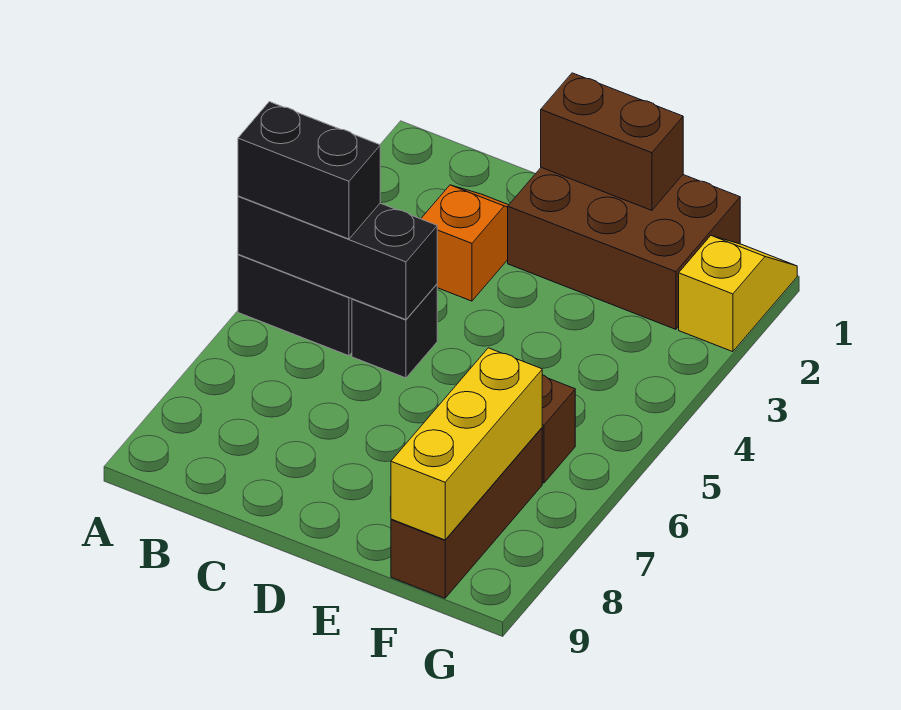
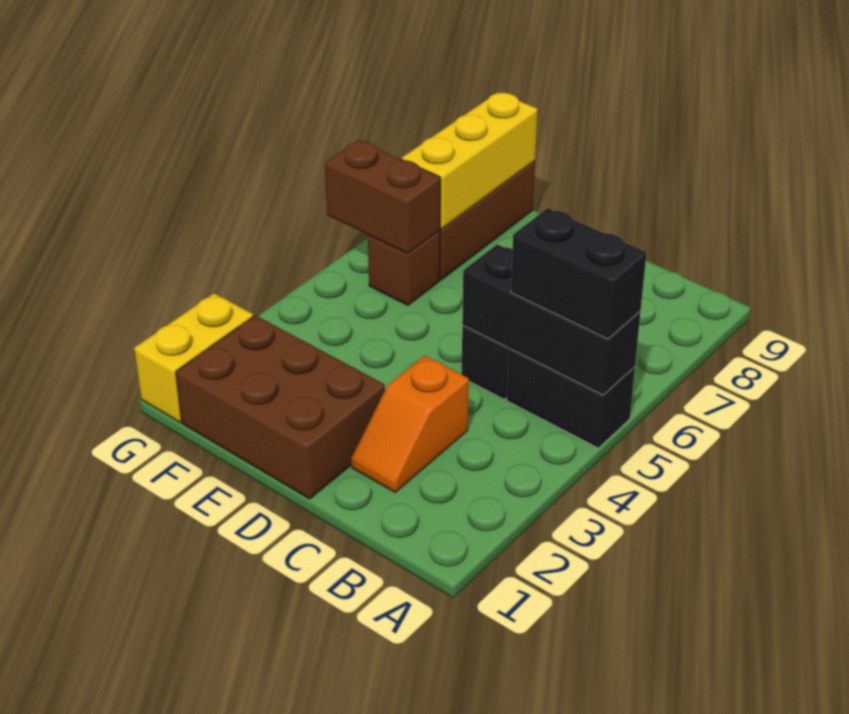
brown 1x2 brick [541,73,683,210] -> brown 1x2 brick moved to [325,140,440,254]
yellow 1x2 slope [679,236,797,352] -> yellow 1x2 brick [134,293,253,422]

